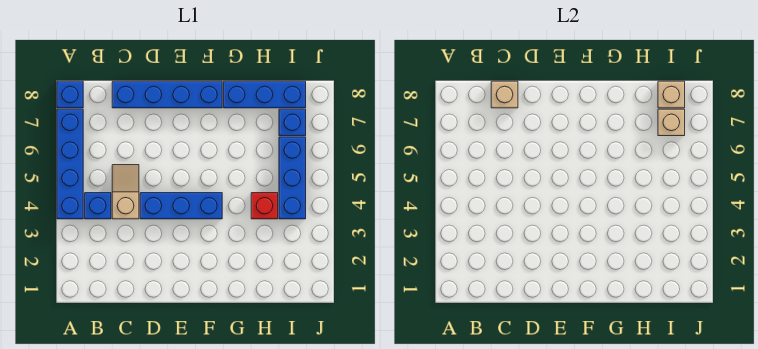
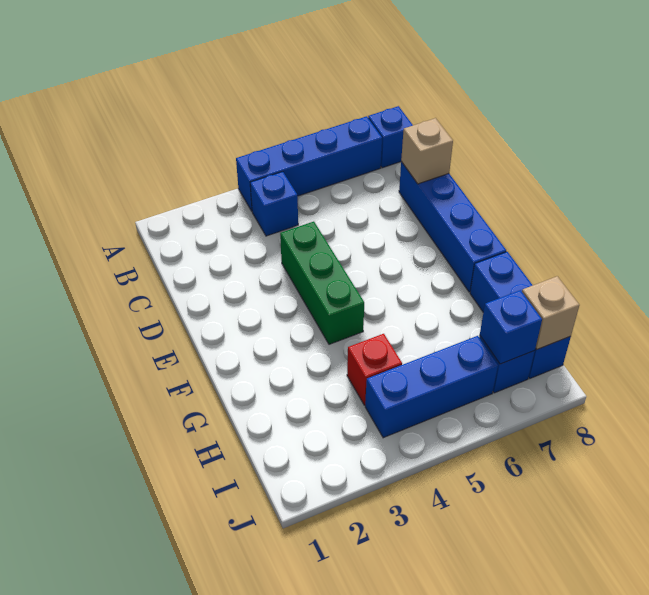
tan 1x2 slope [112,165,139,219] -> none
blue 1x3 brick [140,193,222,219] -> green 1x3 brick [280,222,364,344]
tan 1x1 brick [658,109,685,136] -> blue 1x1 brick [480,290,542,364]

